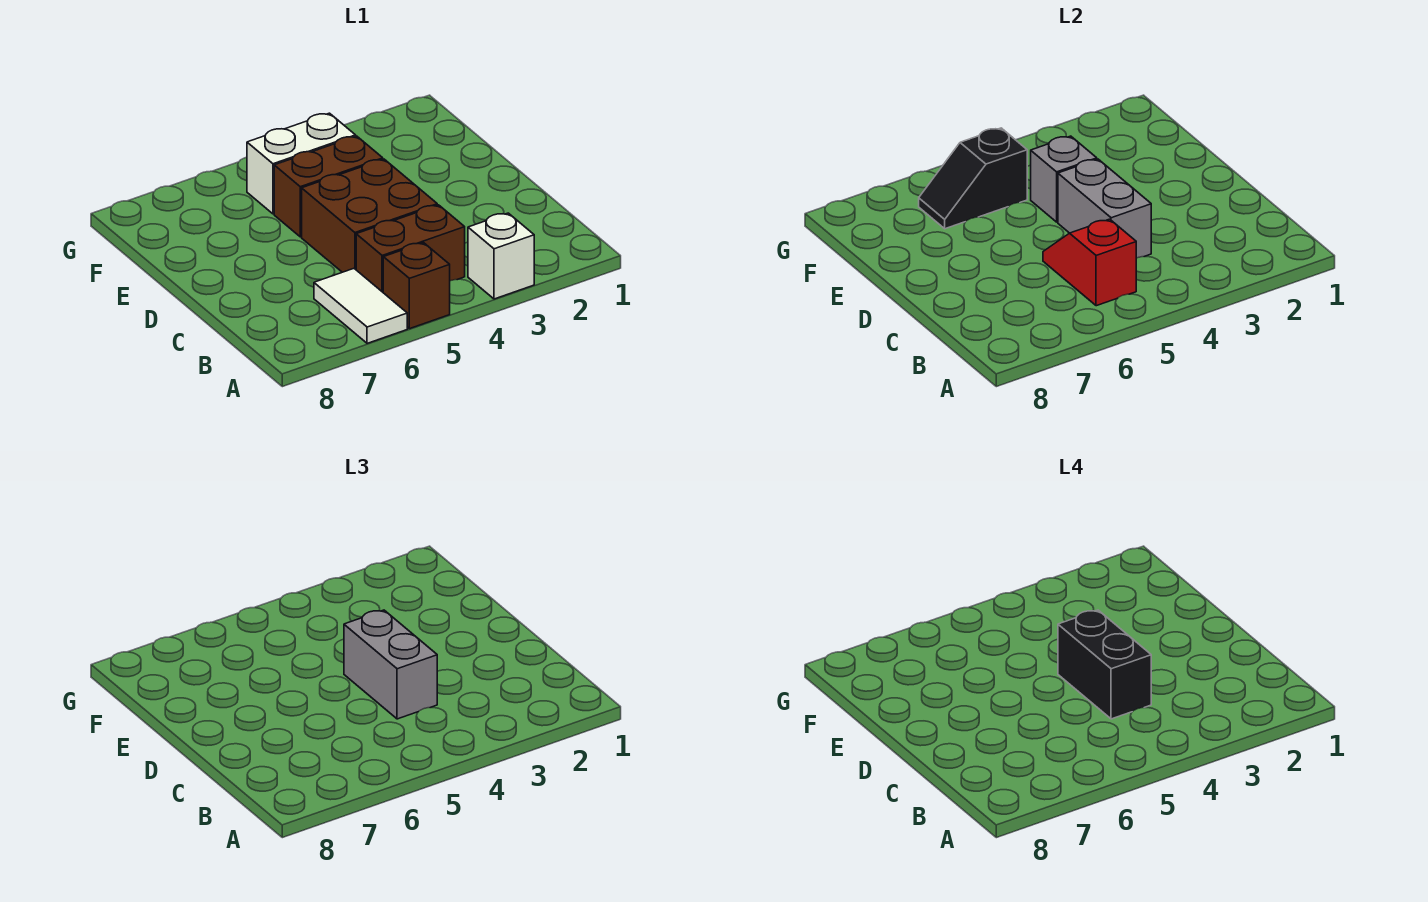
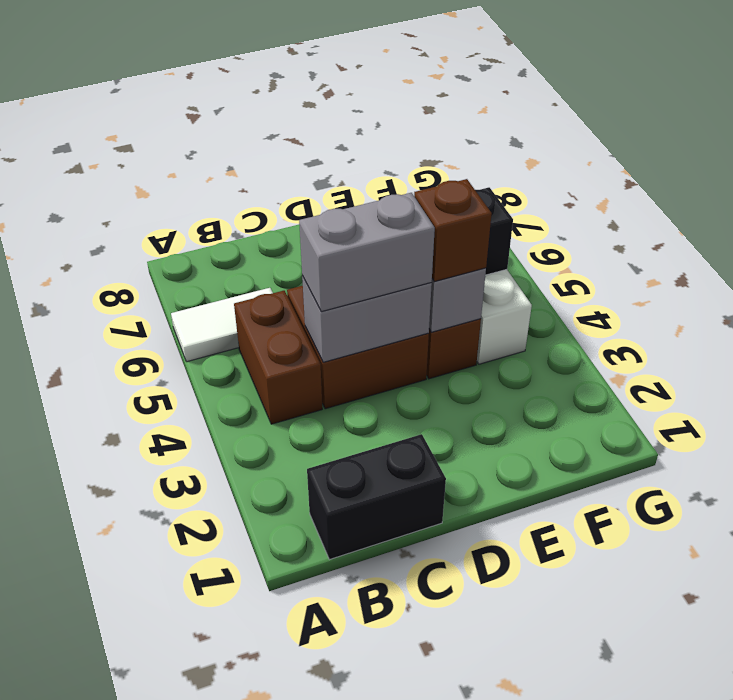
white 1x1 brick [468,213,534,299] -> none
brown 1x1 brick [383,243,450,329] -> brown 1x1 brick moved to [414,179,492,282]
red 1x2 slope [1043,219,1136,306] -> none
black 1x2 brick [1058,610,1151,719] -> black 1x2 brick moved to [307,434,446,560]

